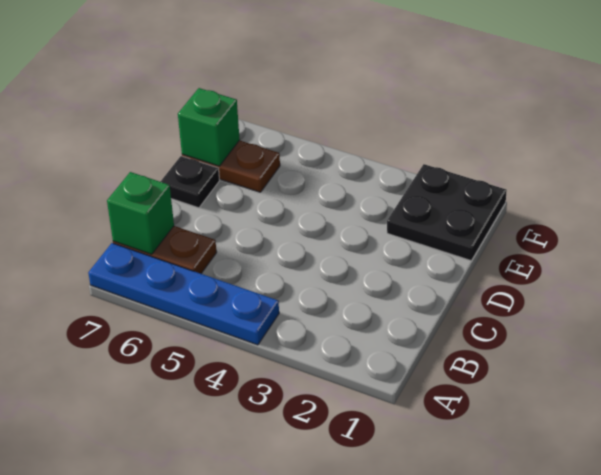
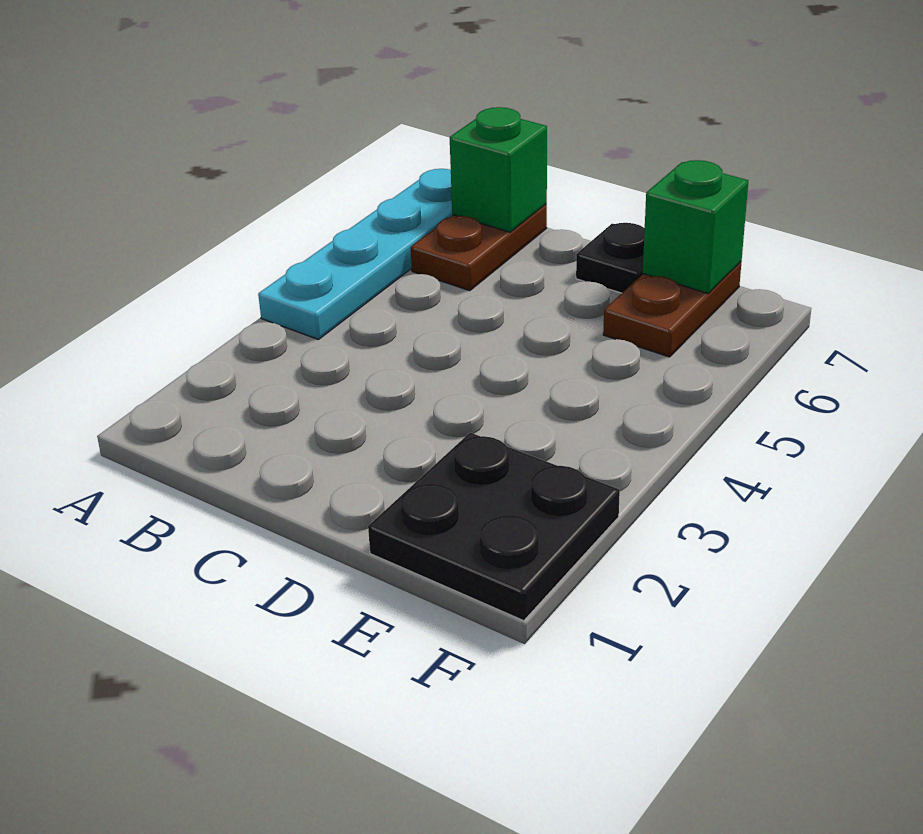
blue 1x4 plate [88,243,279,345] -> cyan 1x4 plate [258,169,452,340]

